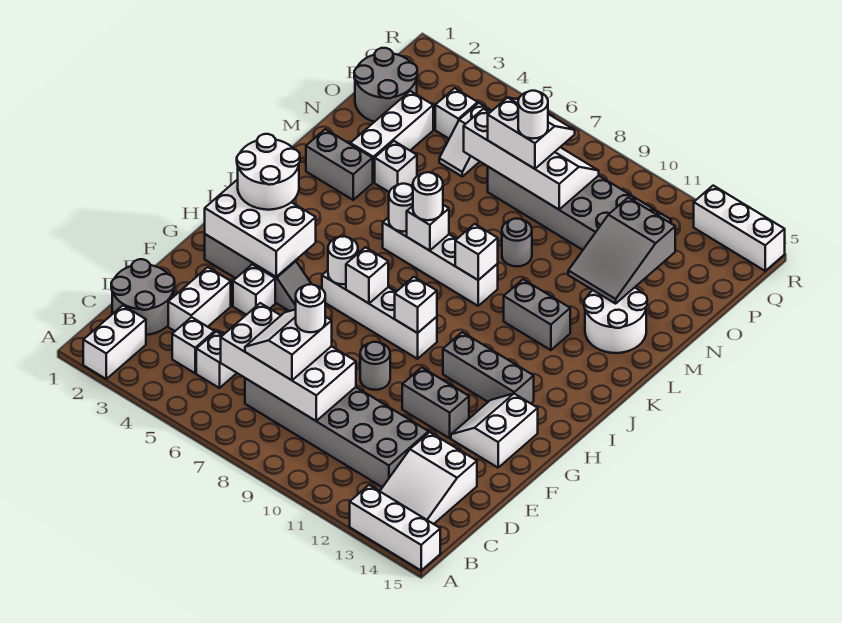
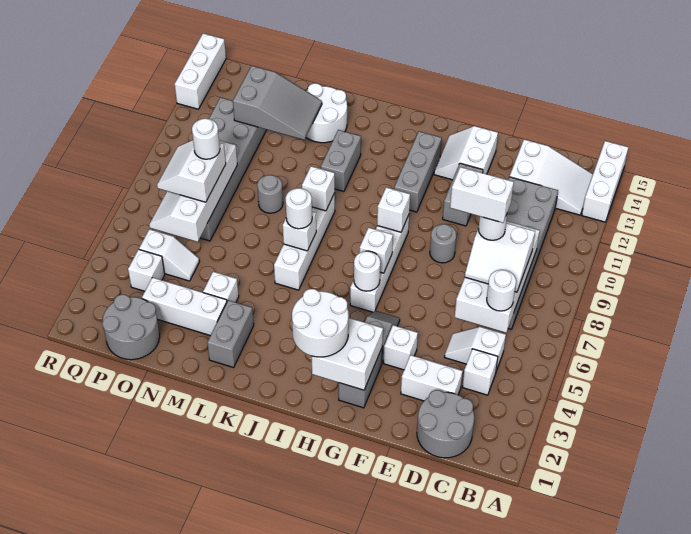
white 1x2 brick [83,305,146,379] -> white 1x2 brick moved to [450,167,514,223]
white 2x2 slope [451,394,538,468] -> white 2x2 slope turned to [434,126,498,180]
white 2x3 brick [205,179,316,277] -> white 2x2 brick [312,318,383,390]
white 1x1 round brick [389,184,413,232] -> white 1x1 round brick moved to [487,270,516,311]

